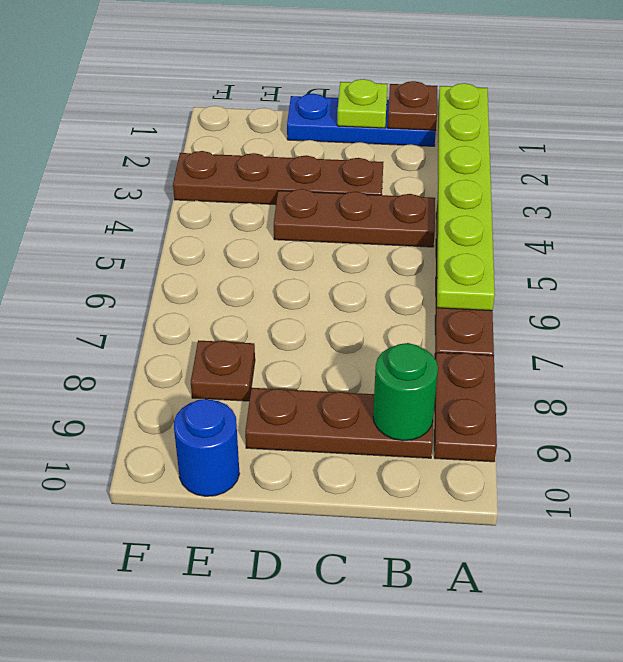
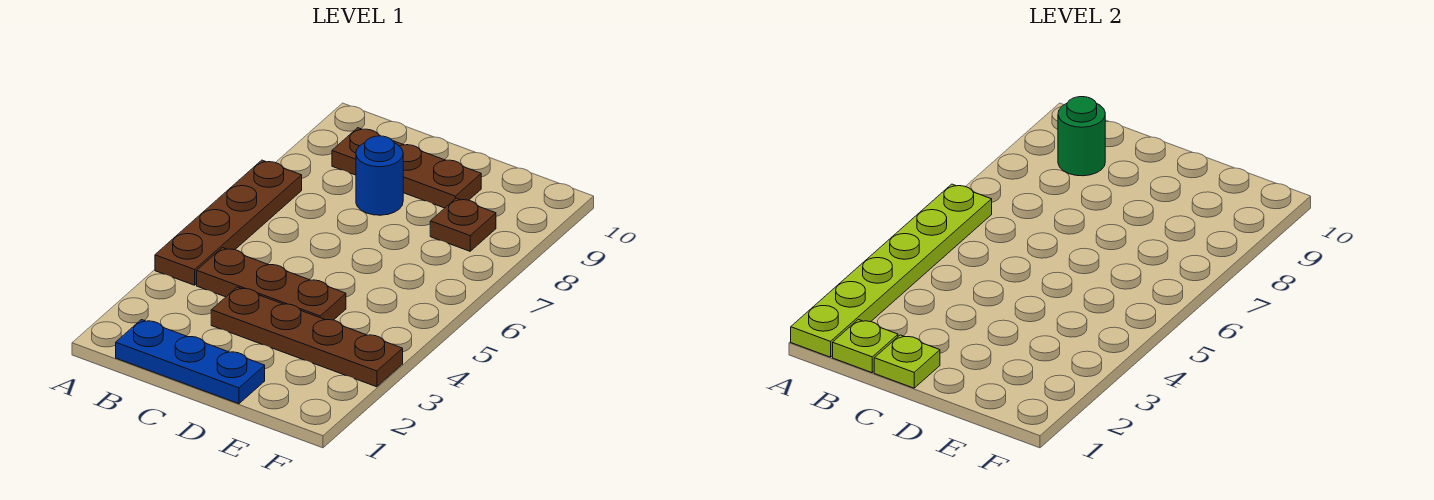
brown 1x2 plate [434,353,497,462] -> none
brown 1x1 plate [388,81,437,130] -> lime 1x1 plate [833,320,898,373]
blue 1x1 round brick [174,399,240,496] -> blue 1x1 round brick moved to [356,136,403,215]

